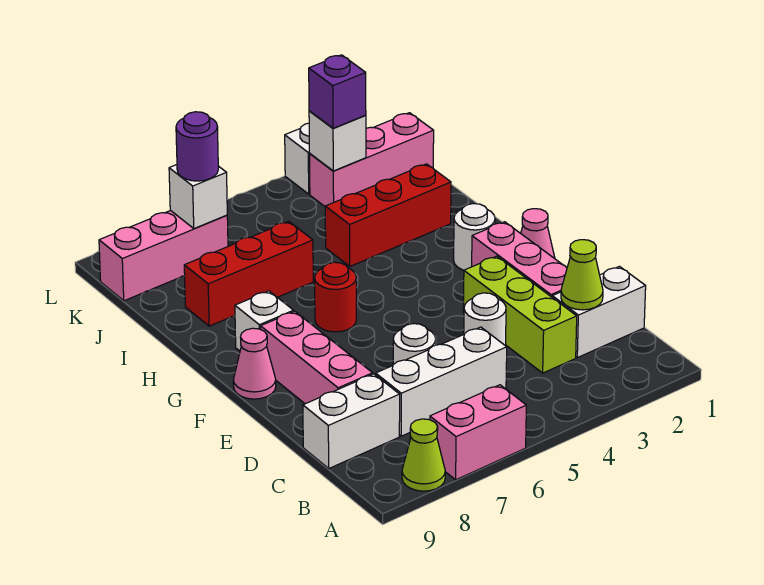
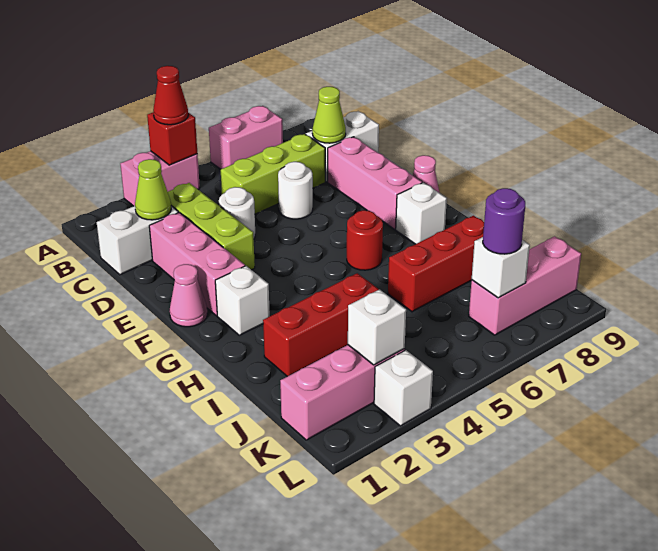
none -> pink 1x2 brick [120,151,200,206]
none -> red 1x1 brick [147,112,197,165]
none -> red 1x1 cone [153,66,188,125]
lime 1x1 cone [402,419,445,491] -> lime 1x1 cone moved to [312,87,346,143]
white 1x3 brick [376,327,507,436] -> lime 1x3 brick [221,134,325,214]
white 1x1 round brick [454,204,495,270] -> white 1x1 brick [215,266,270,335]
purple 1x1 brick [309,55,366,128] -> none

